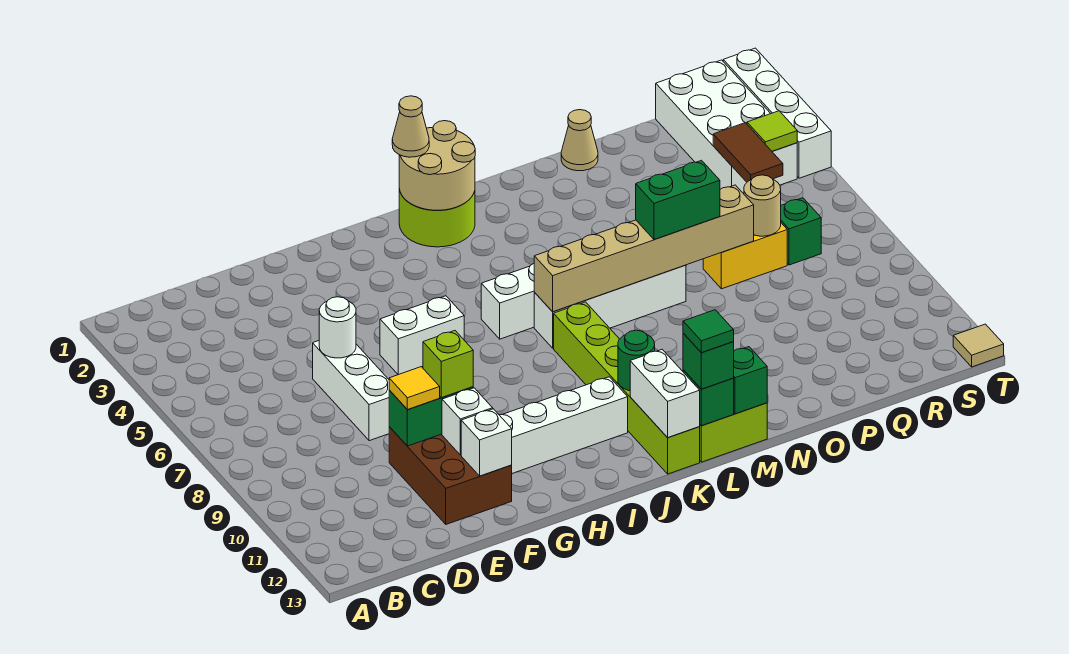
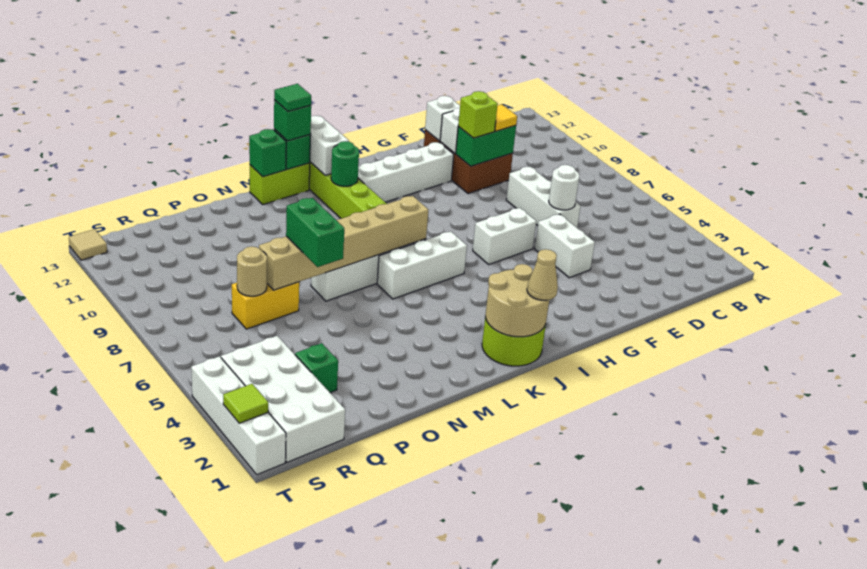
none -> white 1x2 brick [535,214,595,278]
green 1x2 brick [636,160,720,239] -> green 1x2 brick turned to [286,198,344,267]
tan 1x1 cone [561,110,598,171] -> none
brown 1x2 tile [713,123,783,182] -> none
green 1x1 brick [781,198,821,265] -> green 1x1 brick moved to [295,343,338,393]
lime 1x1 tile [747,111,797,151] -> lime 1x1 tile moved to [223,384,268,423]

